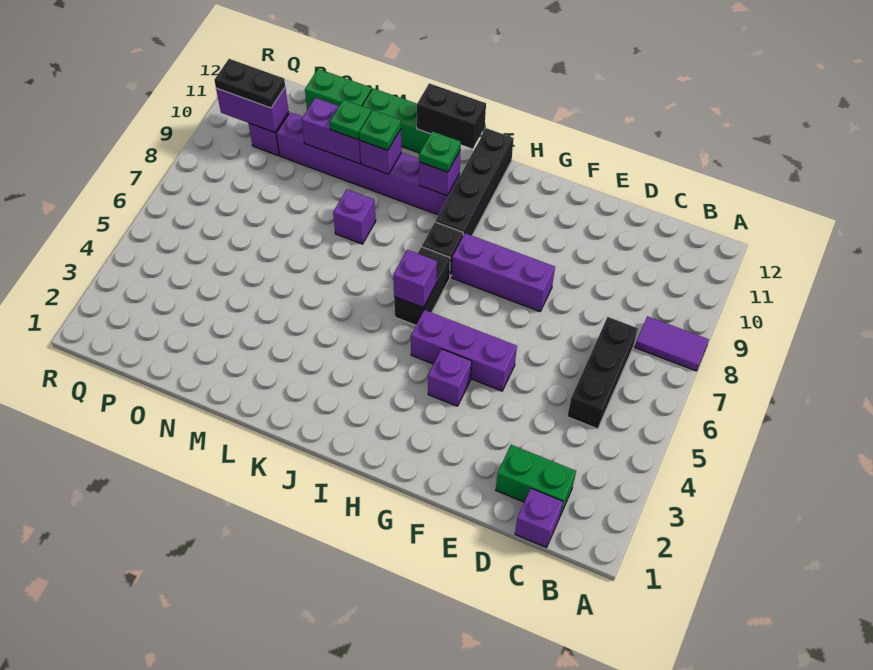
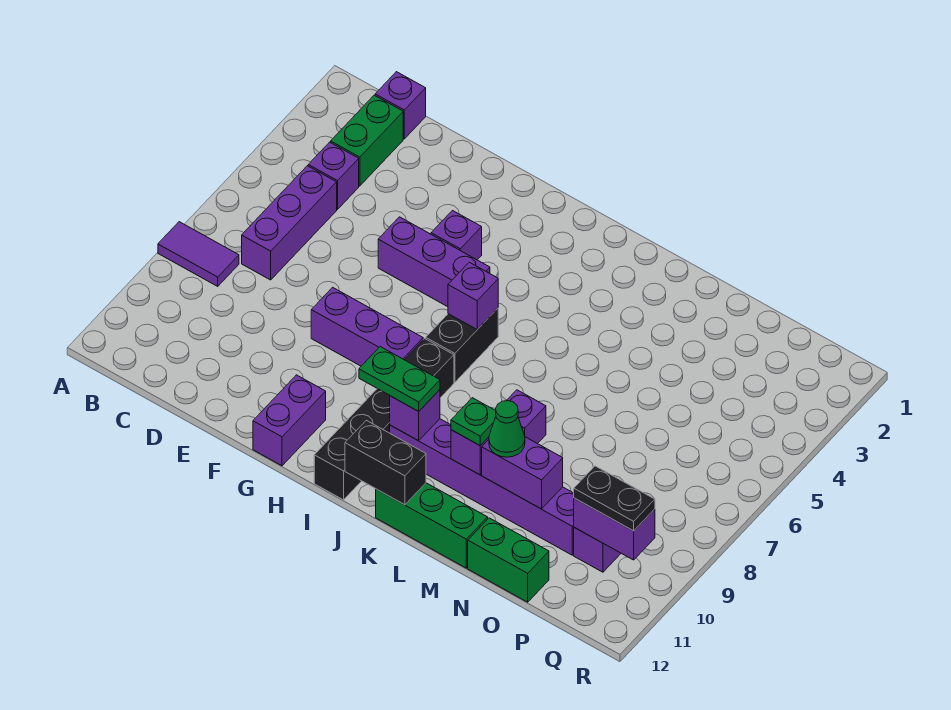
green 1x2 brick [496,445,576,515] -> green 1x2 brick turned to [331,95,403,186]
none -> purple 1x1 brick [308,142,359,209]
black 1x3 brick [567,317,638,429] -> purple 1x3 brick [242,166,337,280]
none -> purple 1x2 brick [253,375,326,466]
green 1x1 plate [419,131,461,172] -> green 1x2 plate [359,347,440,411]
green 1x1 plate [330,100,371,140] -> green 1x1 cone [489,401,525,457]

